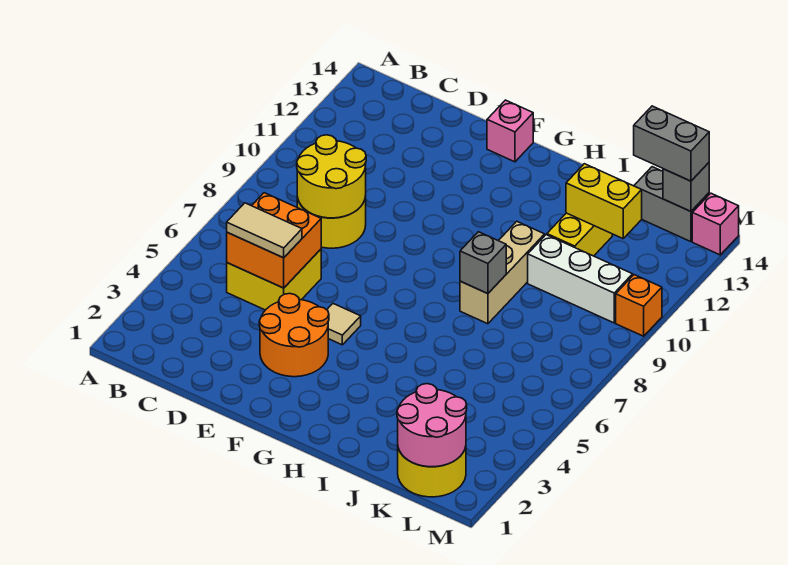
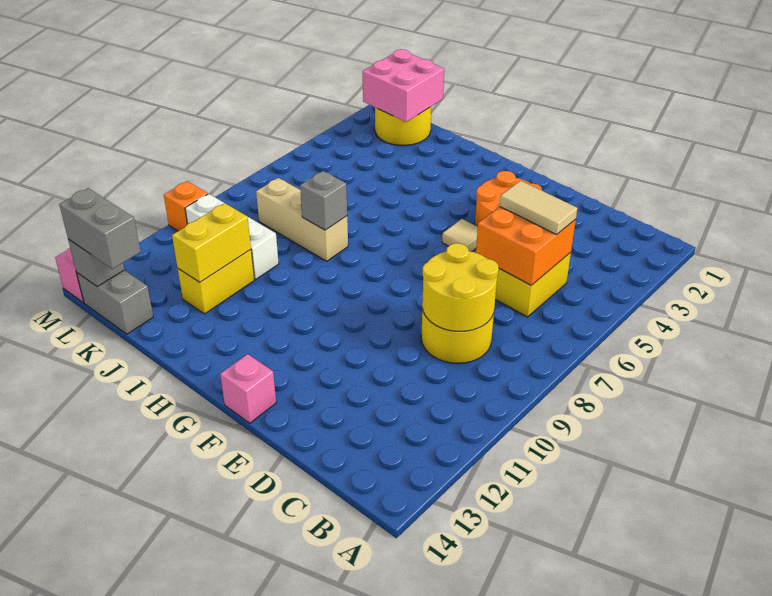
tan 1x3 brick [460,221,545,324] -> tan 1x3 brick turned to [256,178,348,261]
yellow 1x2 brick [566,164,642,239] -> yellow 1x2 brick turned to [172,203,251,282]
pink 2x2 round brick [397,384,467,467] -> pink 2x2 brick [363,49,444,122]

